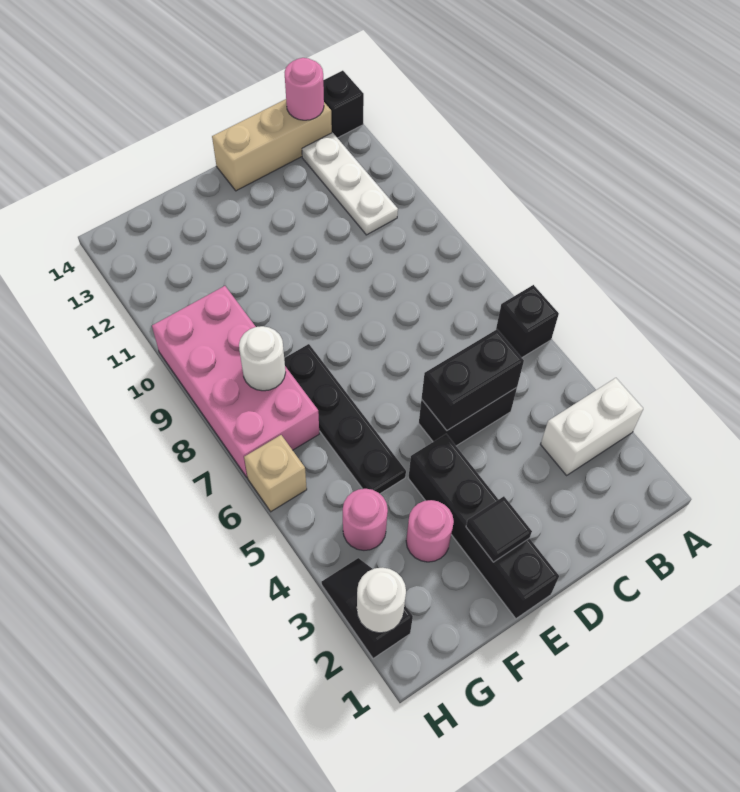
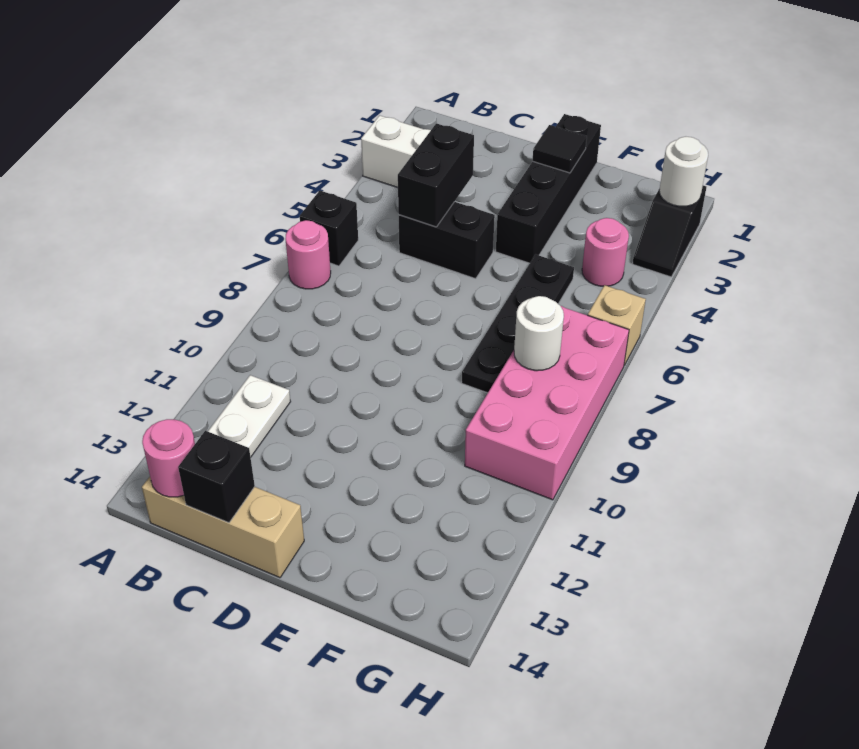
black 1x1 brick [323,71,364,138] -> black 1x1 brick moved to [178,431,255,523]
black 1x2 brick [422,329,524,430] -> black 1x2 brick turned to [398,123,474,227]
pink 1x1 round brick [406,500,454,562] -> pink 1x1 round brick moved to [285,220,331,289]

